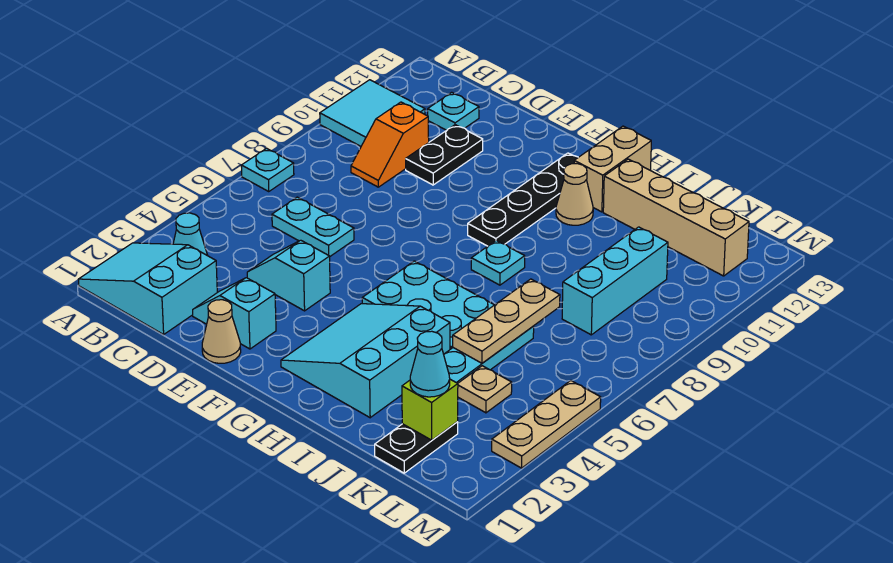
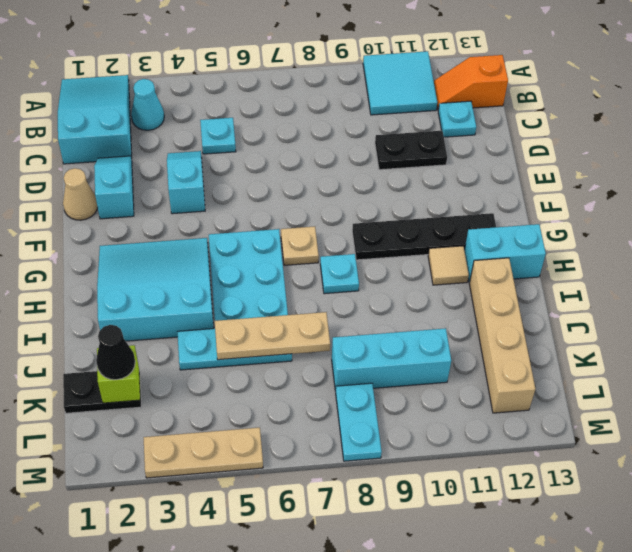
cyan 1x1 plate [241,148,294,191] -> cyan 1x1 plate moved to [200,118,236,154]
cyan 1x2 plate [272,197,354,256] -> cyan 1x2 plate moved to [336,383,382,461]
orange 1x2 slope [351,102,429,187] -> orange 1x2 slope moved to [434,55,508,109]
tan 1x1 cone [556,164,593,225] -> tan 1x1 tile [428,246,469,285]
tan 1x2 brick [574,126,651,212] -> cyan 1x2 brick [464,224,546,282]
cyan 1x1 cone [410,331,450,397] -> black 1x1 cone [96,325,135,380]
tan 1x1 plate [458,366,512,413] -> tan 1x1 plate moved to [281,226,319,265]

